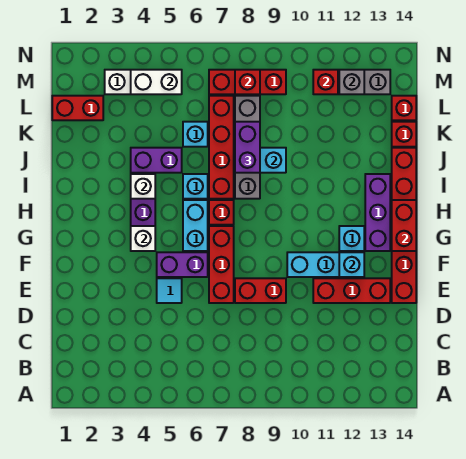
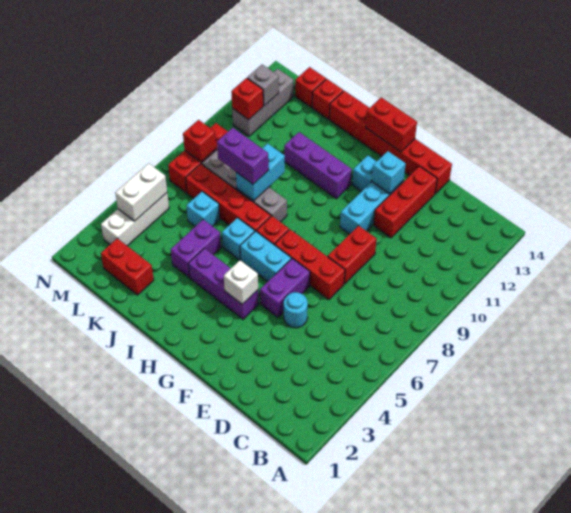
cyan 1x1 tile [157,278,182,303] -> cyan 1x1 round brick [284,292,308,328]
purple 1x3 brick [365,174,390,251] -> purple 1x3 brick moved to [284,132,352,199]
white 1x1 brick [131,174,155,199] -> none
red 1x2 brick [52,96,103,120] -> red 1x2 brick turned to [101,238,154,295]

